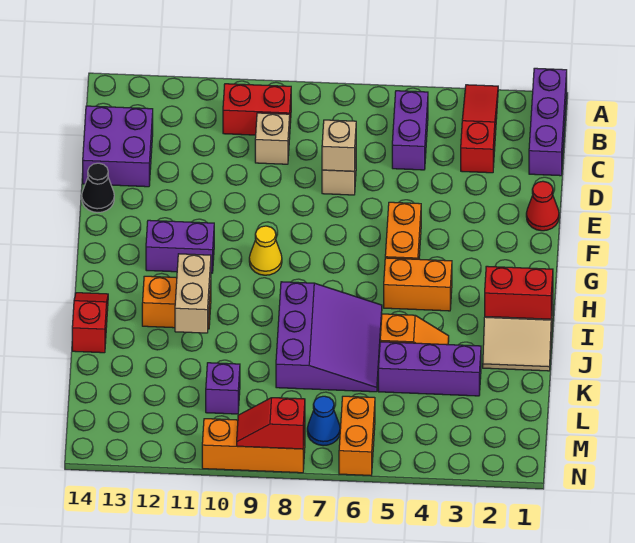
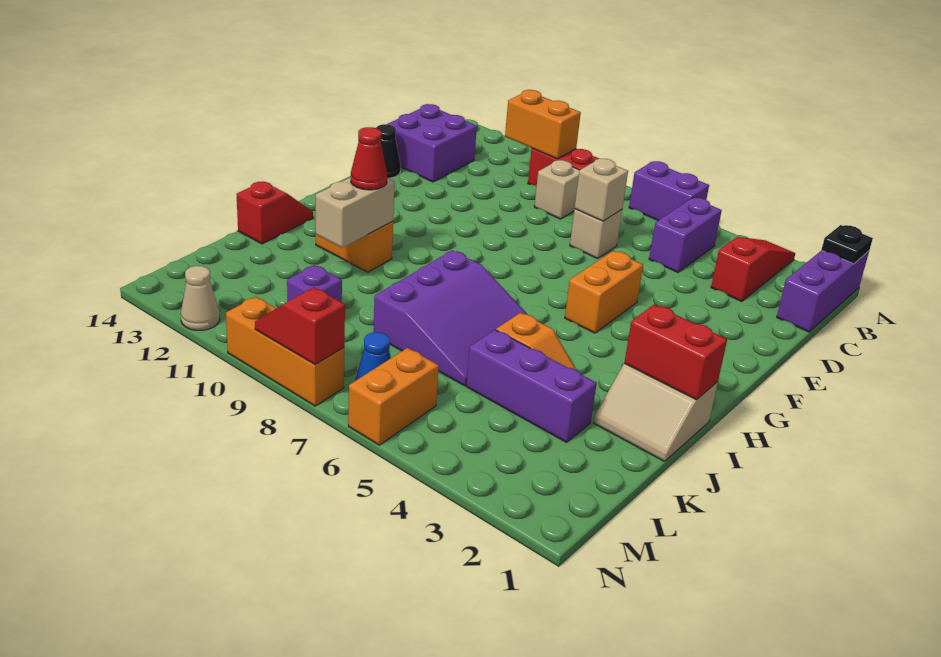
none -> black 1x1 plate [822,225,873,264]
red 1x1 cone [526,181,559,231] -> red 1x1 cone moved to [351,127,387,190]
yellow 1x1 cone [249,226,282,275] -> none
purple 1x2 brick [146,220,214,273] -> purple 1x2 brick moved to [629,161,709,220]
orange 1x2 brick [384,258,452,311] -> orange 1x2 brick moved to [505,90,581,159]
none -> tan 1x1 cone [181,266,220,330]

